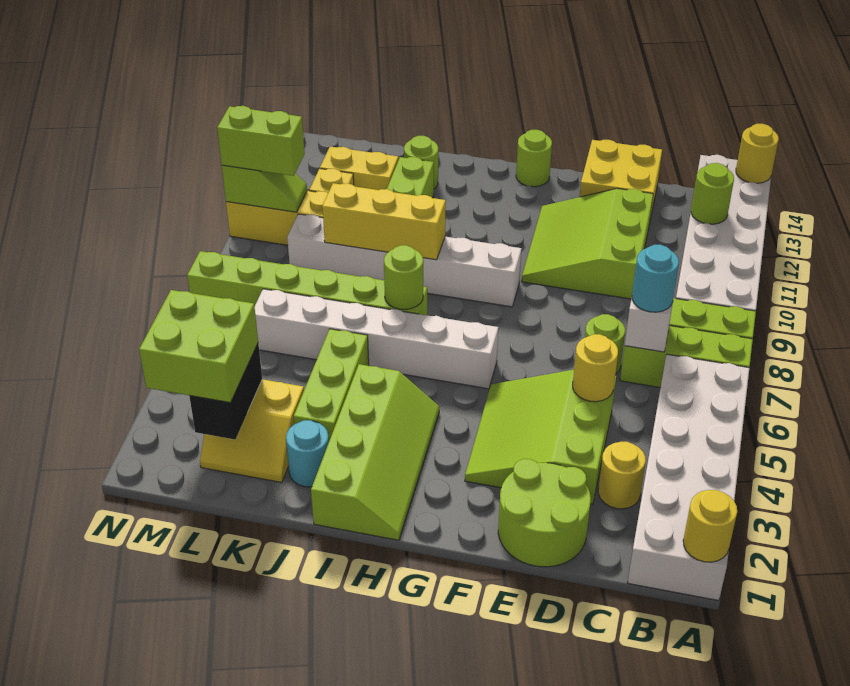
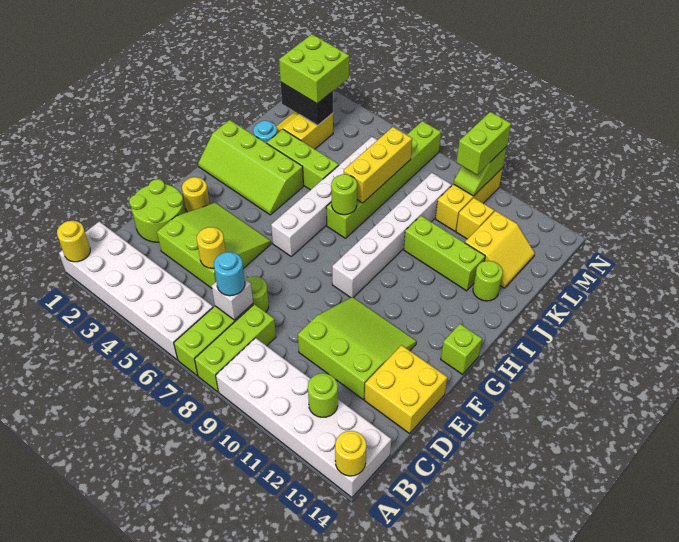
yellow 1x1 round brick [598,442,646,509] -> yellow 1x1 round brick moved to [182,177,210,212]
lime 1x1 round brick [516,130,552,187] -> lime 1x1 brick [441,324,482,374]
yellow 1x3 brick [322,183,446,260] -> yellow 1x3 brick moved to [344,127,412,203]

